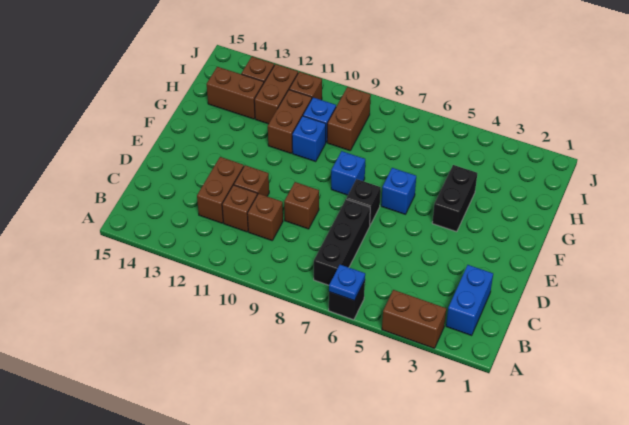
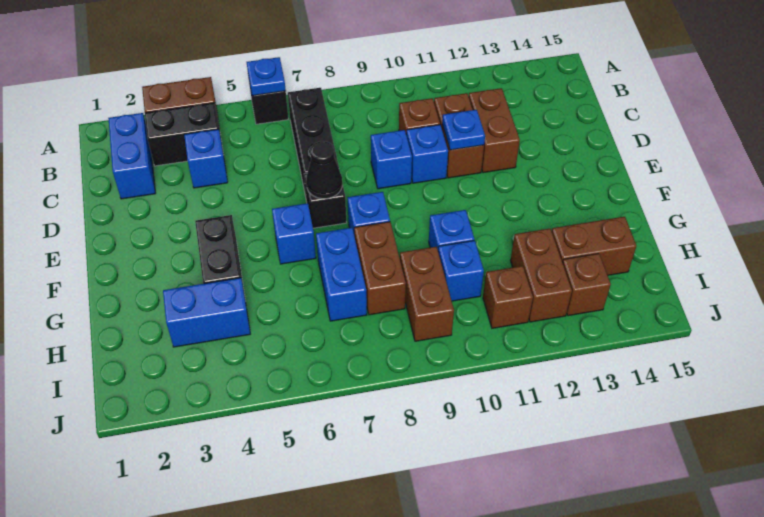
none -> black 1x2 brick [145,103,223,166]
none -> blue 1x1 brick [184,129,228,188]
brown 1x1 brick [284,182,319,229] -> blue 1x1 brick [371,130,412,189]
none -> blue 1x1 brick [406,125,448,183]
none -> blue 1x1 plate [442,110,485,150]
none -> black 1x1 cone [306,141,342,199]
none -> blue 1x2 brick [316,228,367,321]
brown 1x2 brick [268,90,312,153] -> brown 1x2 brick moved to [354,222,406,315]
none -> blue 1x2 brick [163,278,250,347]

